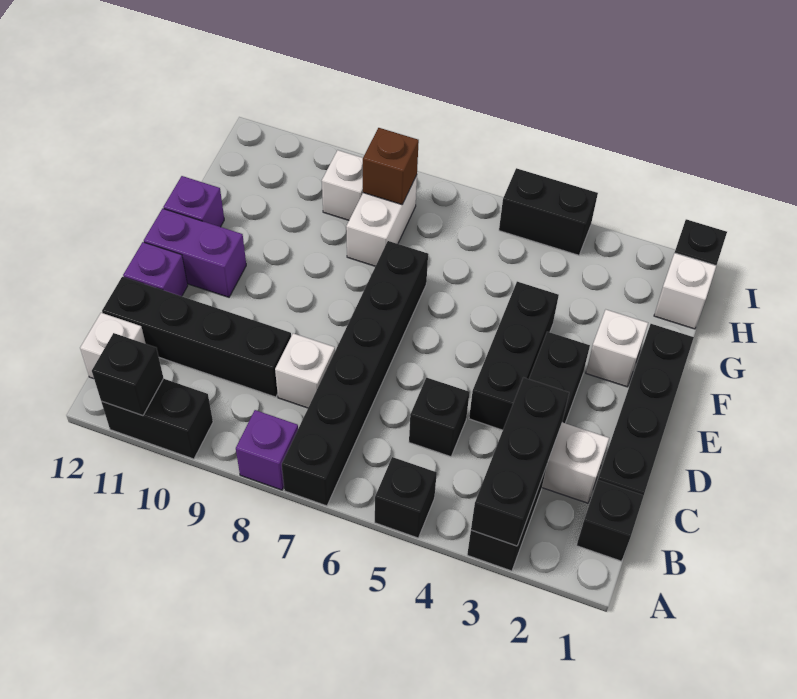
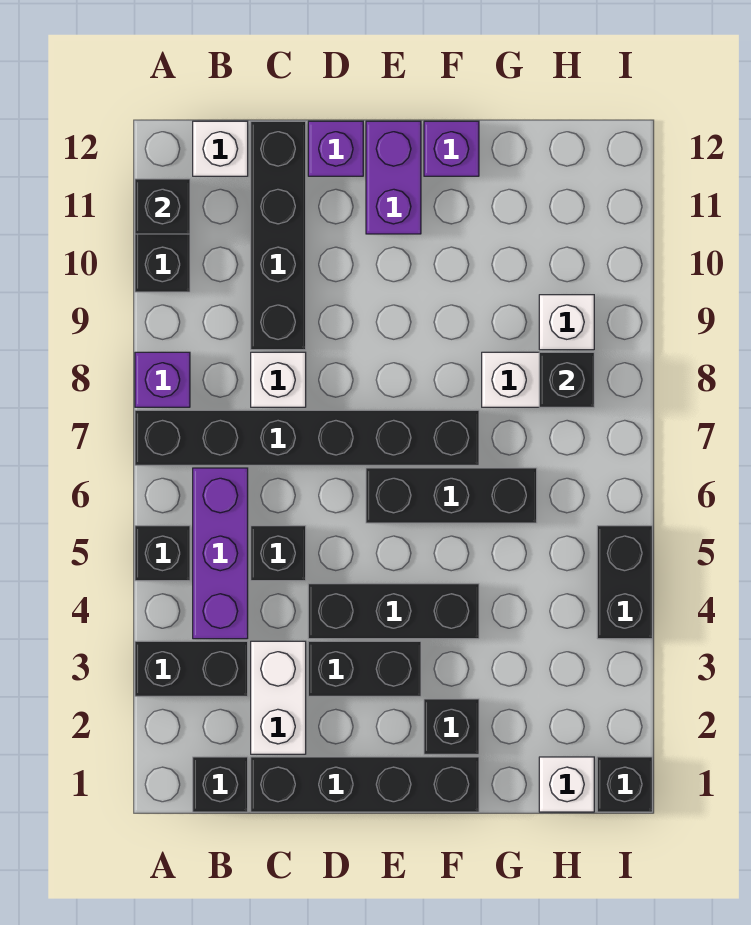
black 1x3 brick [471,378,569,546] -> black 1x3 brick moved to [366,468,537,523]
none -> purple 1x3 brick [193,468,248,639]
white 1x1 brick [586,310,648,387] -> black 1x1 brick [424,699,479,754]
brown 1x1 brick [363,128,419,204] -> black 1x1 brick [539,352,594,407]

